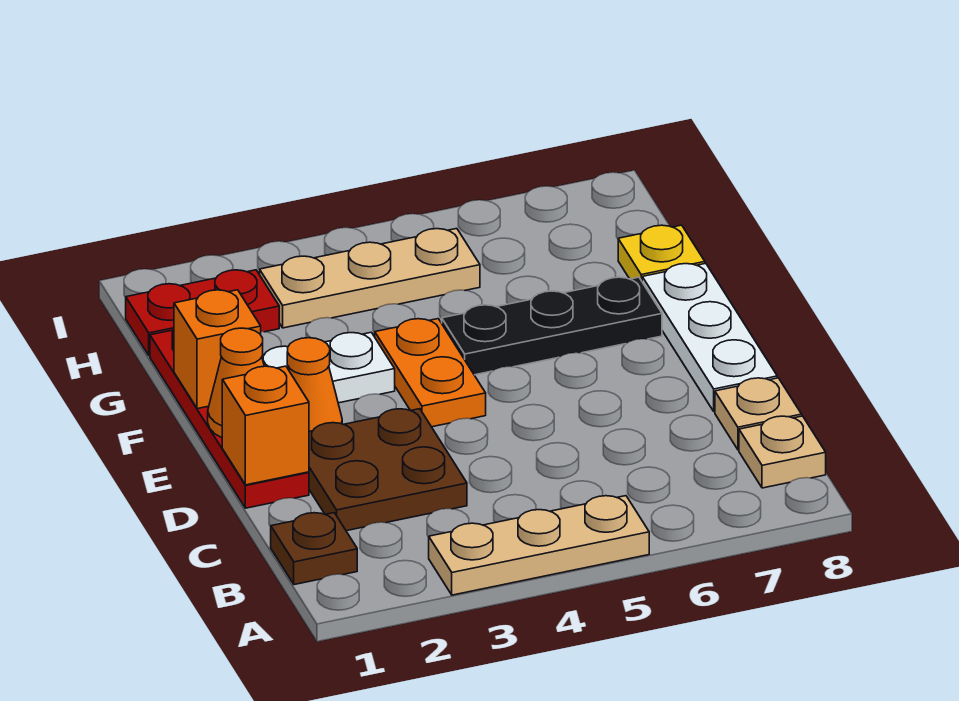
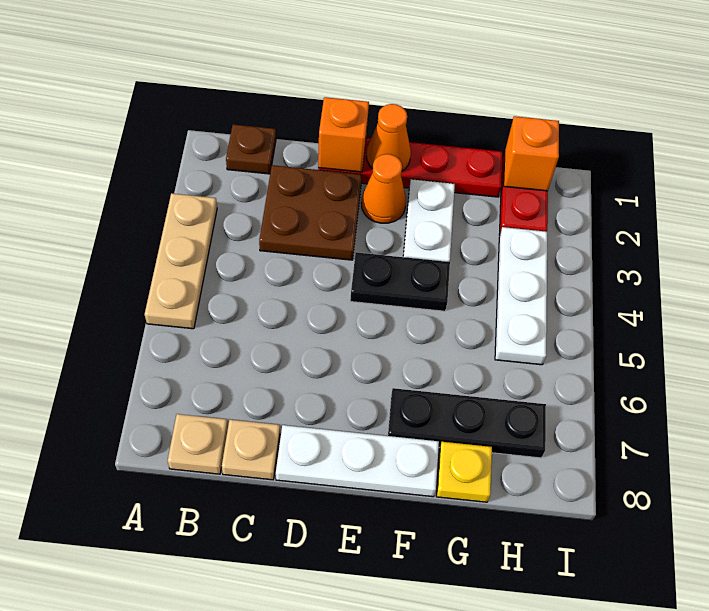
orange 1x2 plate [375,319,486,427] -> black 1x2 plate [350,252,450,311]
orange 1x1 brick [174,290,261,409] -> orange 1x1 brick moved to [504,116,559,191]
black 1x3 plate [442,277,662,375] -> black 1x3 plate turned to [388,388,546,458]
tan 1x3 plate [260,229,480,328] -> white 1x3 plate [495,227,547,365]

